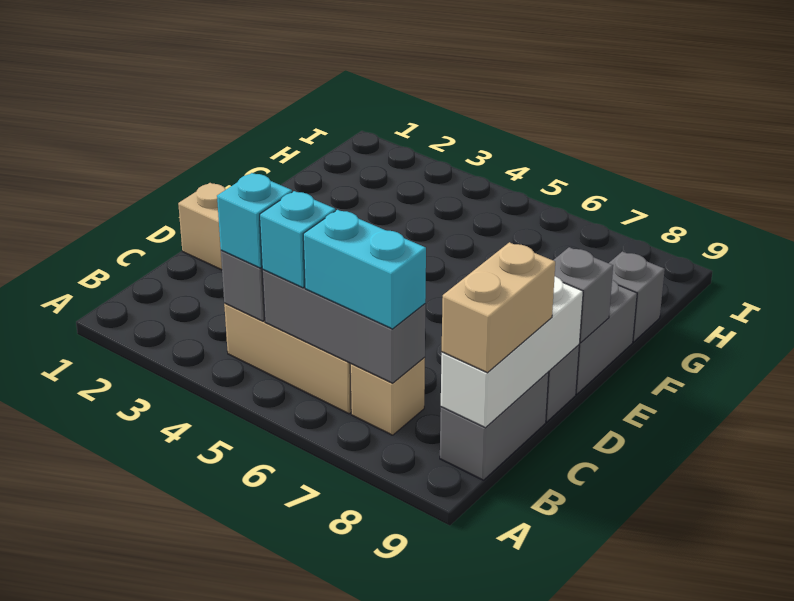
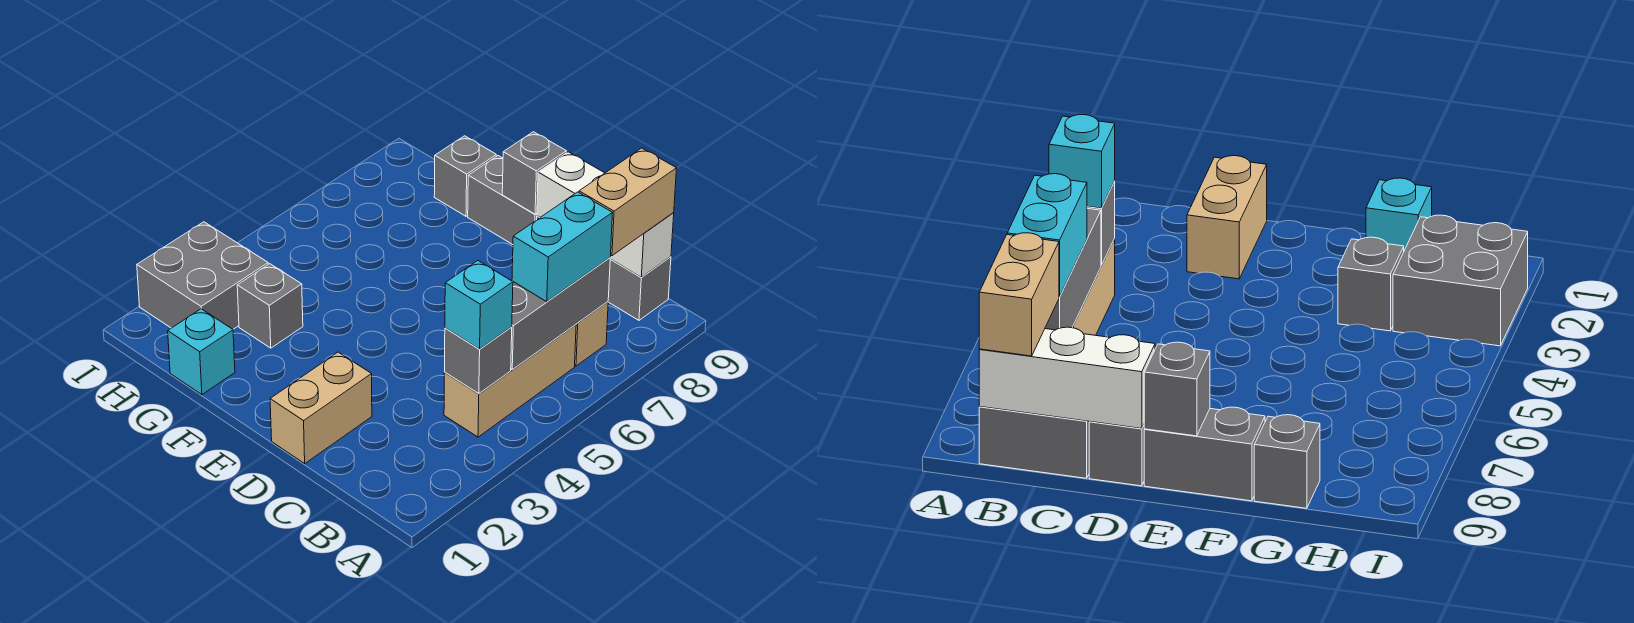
cyan 1x1 brick [260,191,335,288] -> cyan 1x1 brick moved to [168,309,235,395]
tan 1x2 brick [442,242,555,373] -> tan 1x2 brick turned to [579,148,677,256]
none -> grey 1x1 brick [237,264,303,348]
none -> grey 2x2 brick [137,222,268,329]

